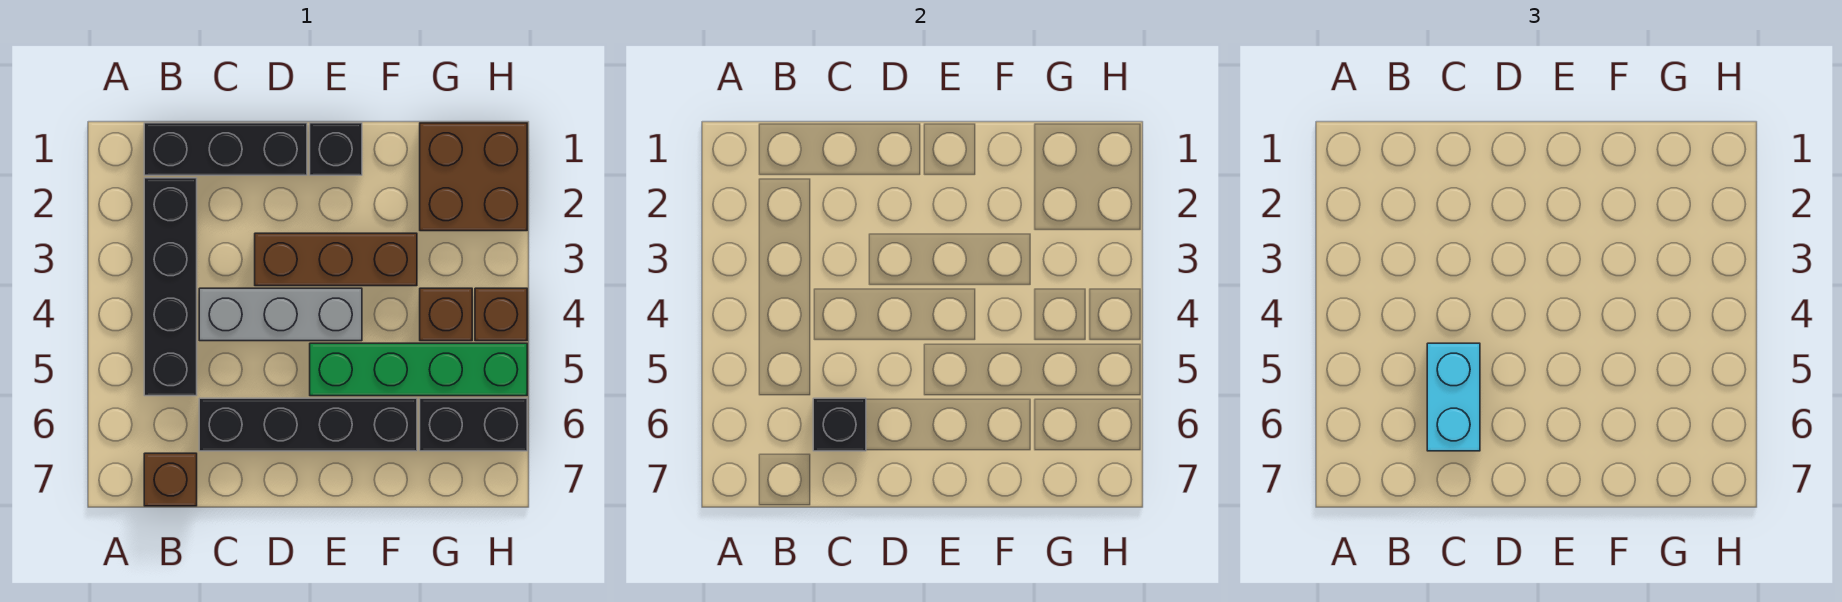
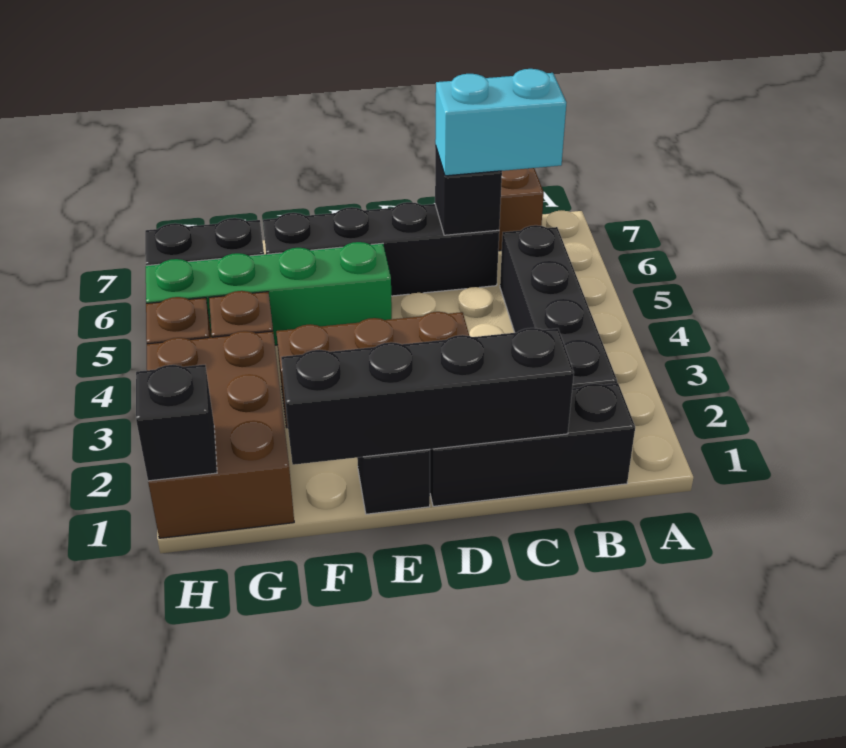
none -> black 1x4 brick [281,328,574,465]
grey 1x3 brick [199,288,362,341] -> none
cyan 1x2 brick [1427,343,1480,451] -> cyan 1x2 brick turned to [435,69,566,176]
brown 2x2 brick [420,123,527,231] -> brown 2x3 brick [147,331,294,538]
none -> black 1x1 brick [136,365,217,481]

